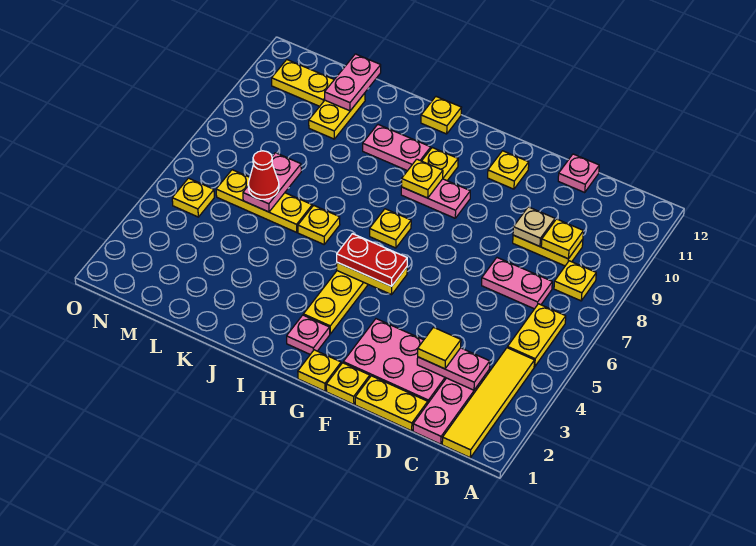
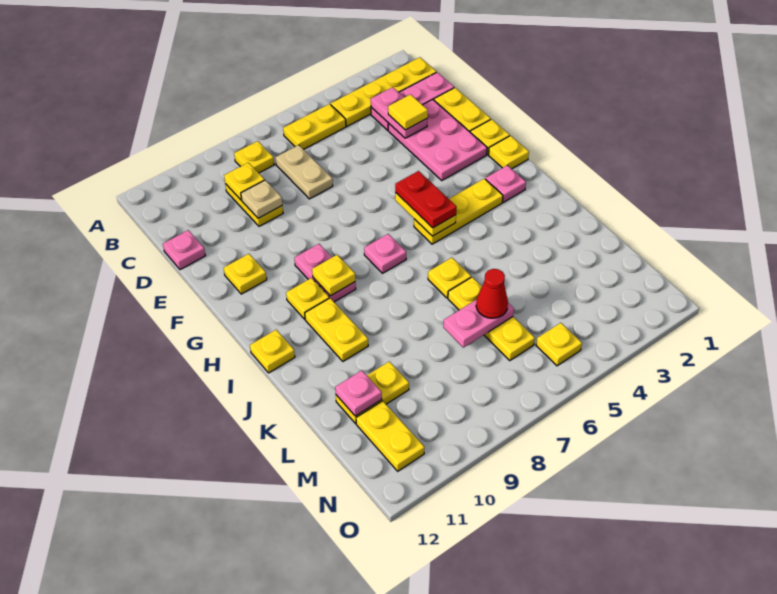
yellow 1x4 tile [442,348,534,458] -> yellow 1x4 plate [331,57,436,126]
pink 1x2 plate [482,258,552,309] -> tan 1x2 plate [276,145,333,199]
yellow 1x1 plate [370,209,411,248] -> pink 1x1 plate [364,234,406,273]
pink 1x2 plate [363,125,431,171] -> yellow 1x2 plate [305,298,368,361]
pink 1x2 plate [325,54,381,111] -> pink 1x1 plate [335,371,382,416]

